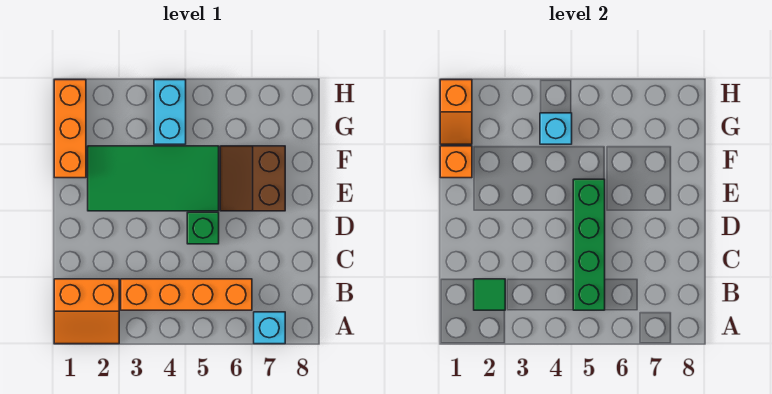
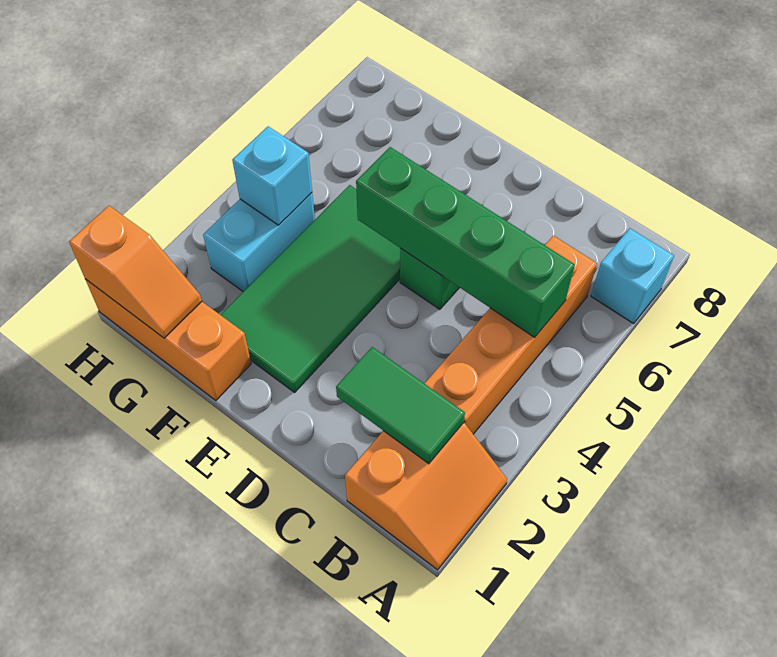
green 1x1 tile [474,279,505,310] -> green 1x2 tile [336,347,465,464]
brown 2x2 slope [220,146,285,211] -> none
orange 1x1 brick [440,146,472,178] -> none
cyan 1x2 brick [154,80,186,144] -> cyan 1x2 brick turned to [203,193,315,292]

